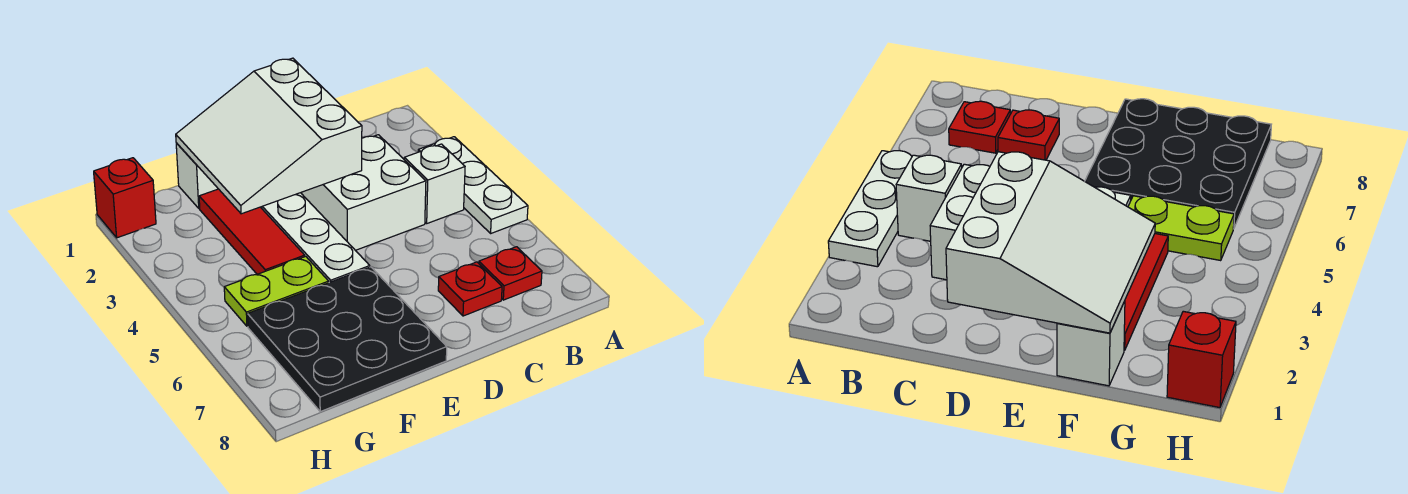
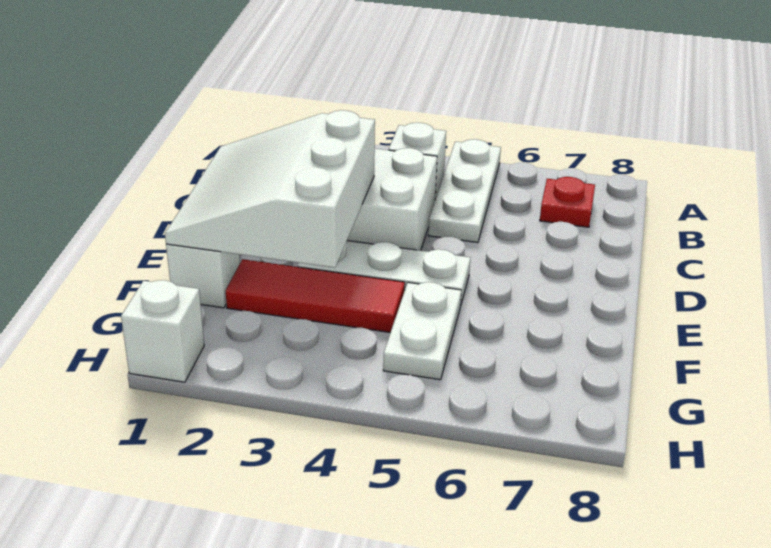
white 1x3 plate [418,137,528,233] -> white 1x3 plate turned to [428,139,501,243]
red 1x1 plate [438,262,502,316] -> none
white 3x3 slope [176,58,362,214] -> white 3x3 slope turned to [165,110,375,268]
black 3x3 plate [248,267,447,412] -> none
lime 1x2 plate [224,256,329,326] -> white 1x2 plate [383,282,461,380]
red 1x1 brick [94,158,156,238] -> white 1x1 brick [121,280,204,382]

